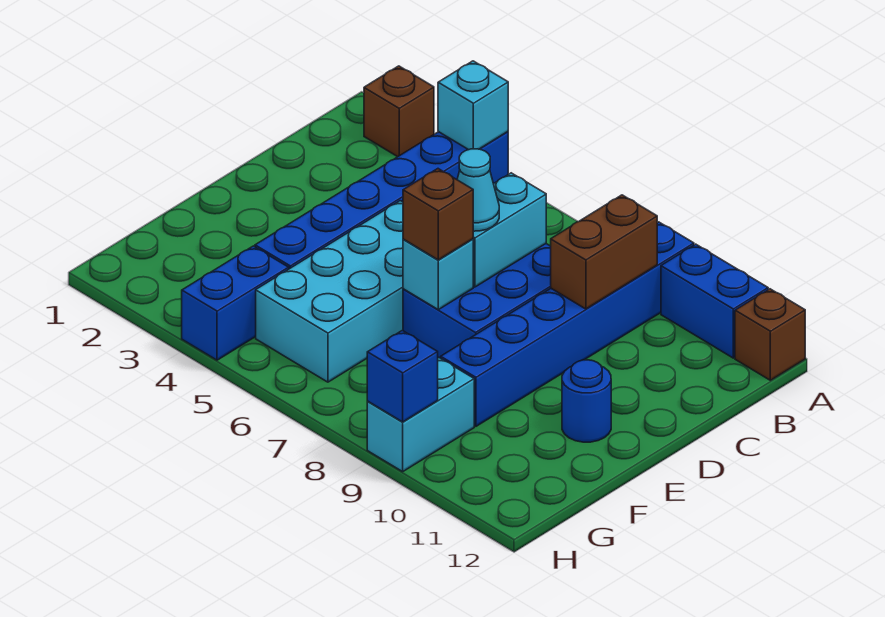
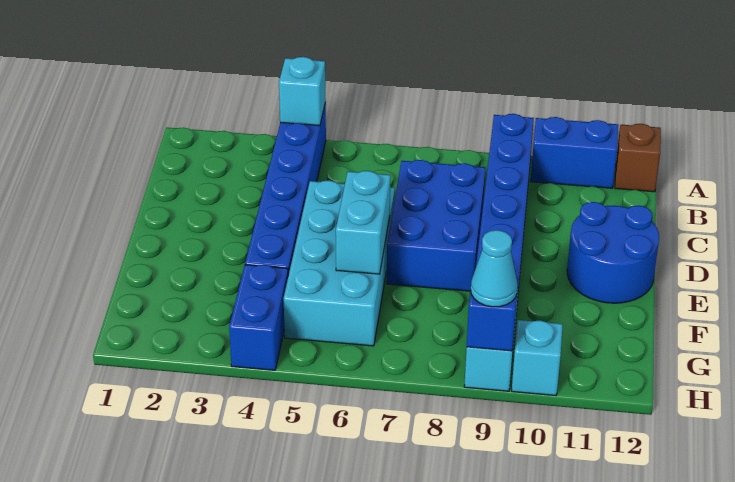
brown 1x1 brick [364,66,434,157] -> none
brown 1x2 brick [551,195,657,309] -> none
cyan 1x2 brick [473,173,546,287] -> cyan 1x2 brick moved to [336,171,390,274]
cyan 1x1 cone [457,149,499,231] -> cyan 1x1 cone moved to [471,230,518,307]
cyan 1x1 brick [403,239,473,310] -> cyan 1x1 brick moved to [512,320,563,395]
brown 1x1 brick [403,169,473,260] -> none
blue 1x1 round brick [562,360,611,442] -> blue 2x2 round brick [567,202,659,303]

